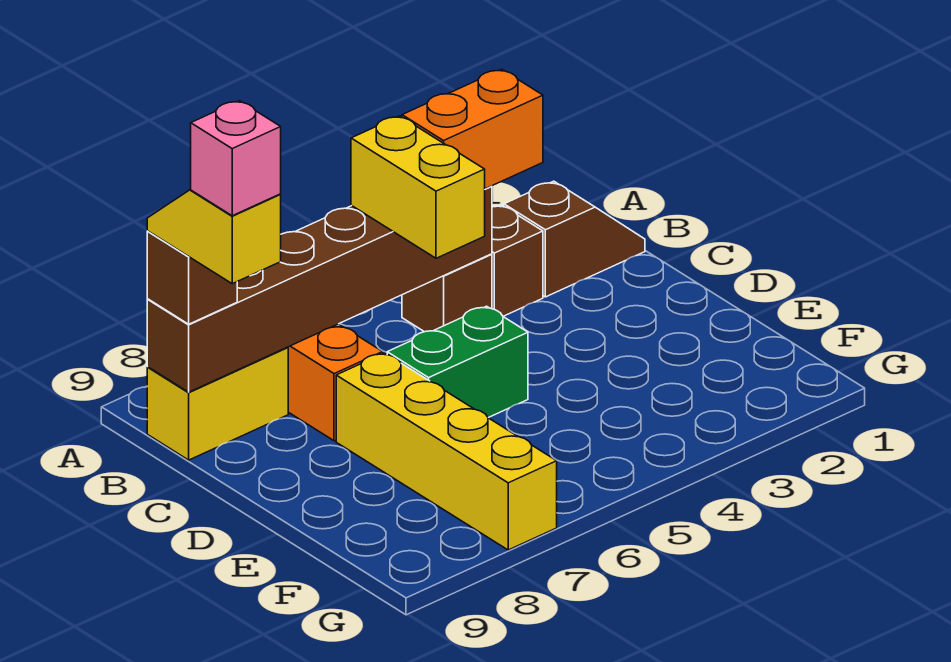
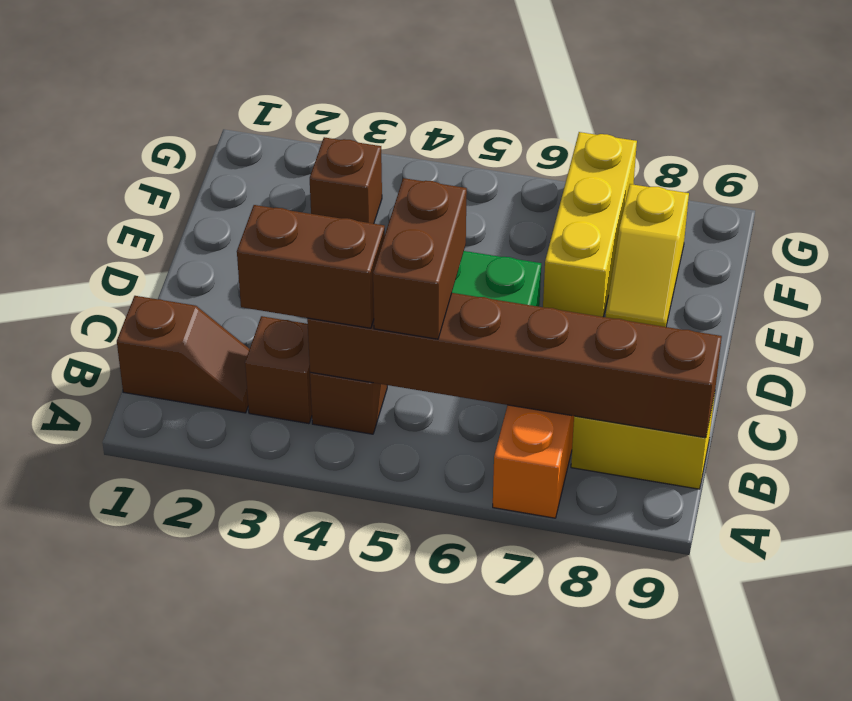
brown 1x2 slope [504,181,645,297] -> brown 1x2 slope turned to [117,296,249,413]
orange 1x2 brick [402,69,543,189] -> brown 1x2 brick [237,205,385,328]
yellow 1x2 brick [351,116,485,258] -> brown 1x2 brick [373,178,467,339]
brown 1x1 brick [147,231,237,324] -> brown 1x1 brick moved to [310,137,382,224]
yellow 1x2 slope [147,190,281,284] -> yellow 1x2 slope moved to [606,184,689,327]
pink 1x1 brick [191,101,281,216] -> none
yellow 1x4 brick [336,353,557,550] -> yellow 1x3 brick [543,132,637,317]

